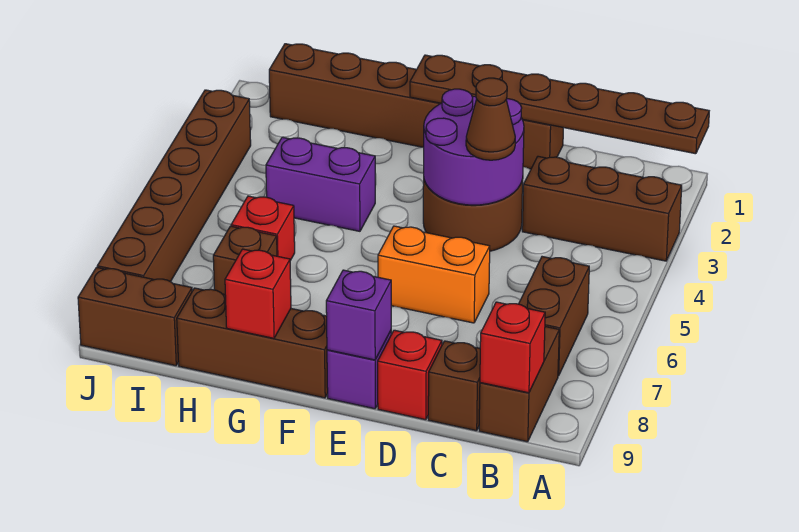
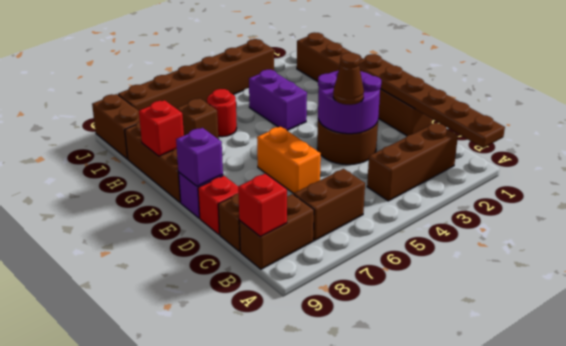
brown 1x3 brick [522,156,682,261] -> brown 1x3 brick turned to [367,123,458,201]
red 1x1 brick [231,196,295,261] -> red 1x1 round brick [207,89,237,137]

